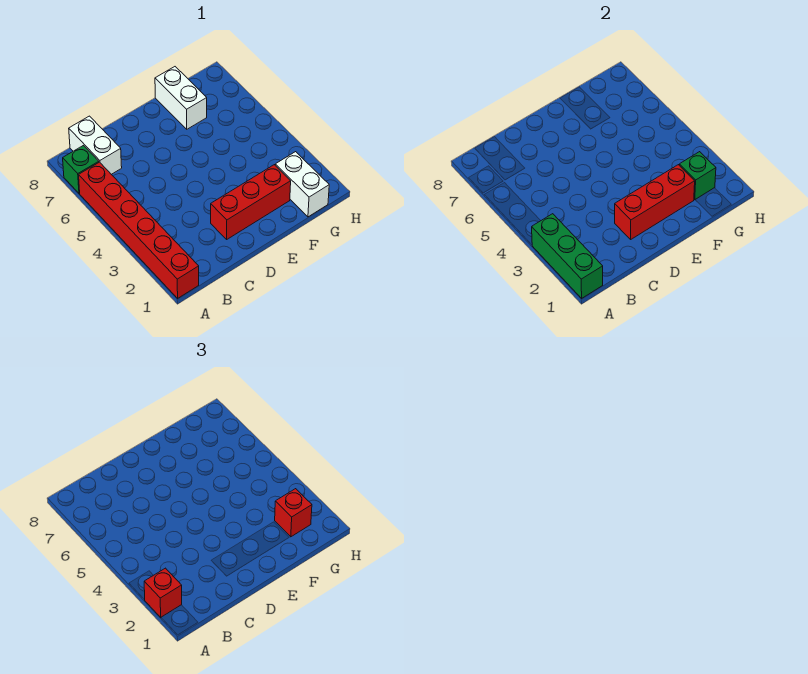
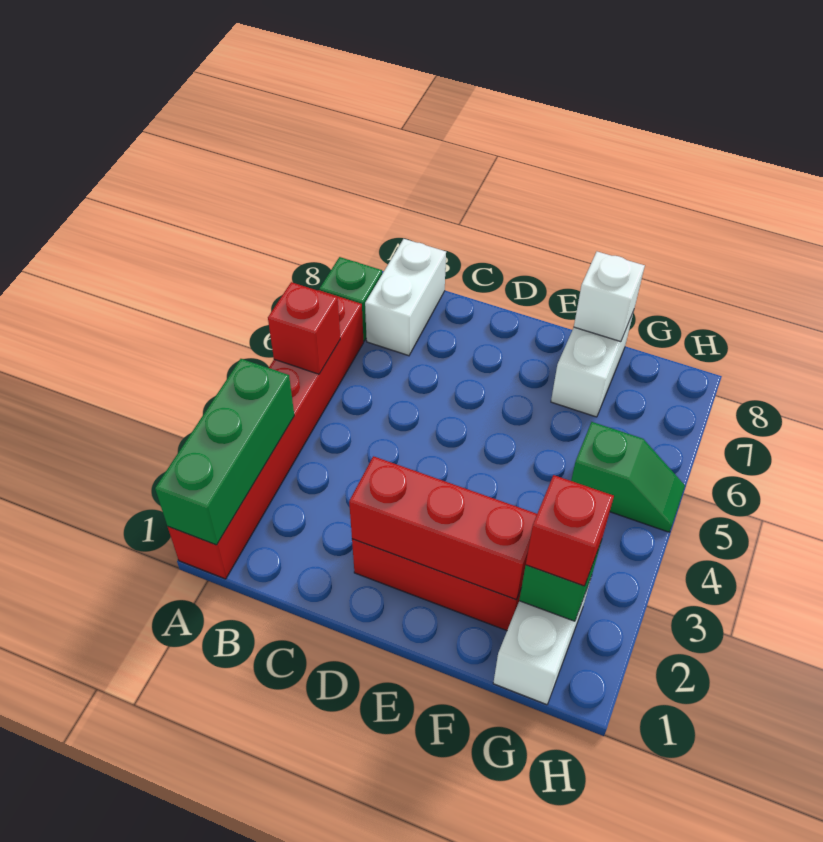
red 1x1 brick [144,568,182,617] -> red 1x1 brick moved to [268,282,340,374]
none -> white 1x1 brick [574,252,645,342]
none -> green 1x2 slope [571,422,685,532]

